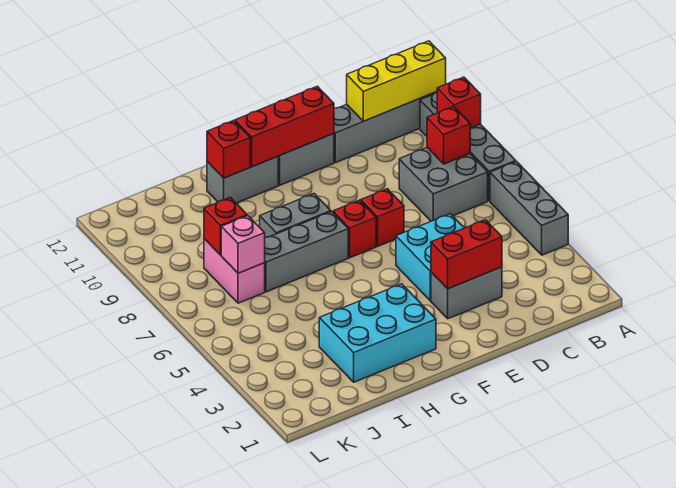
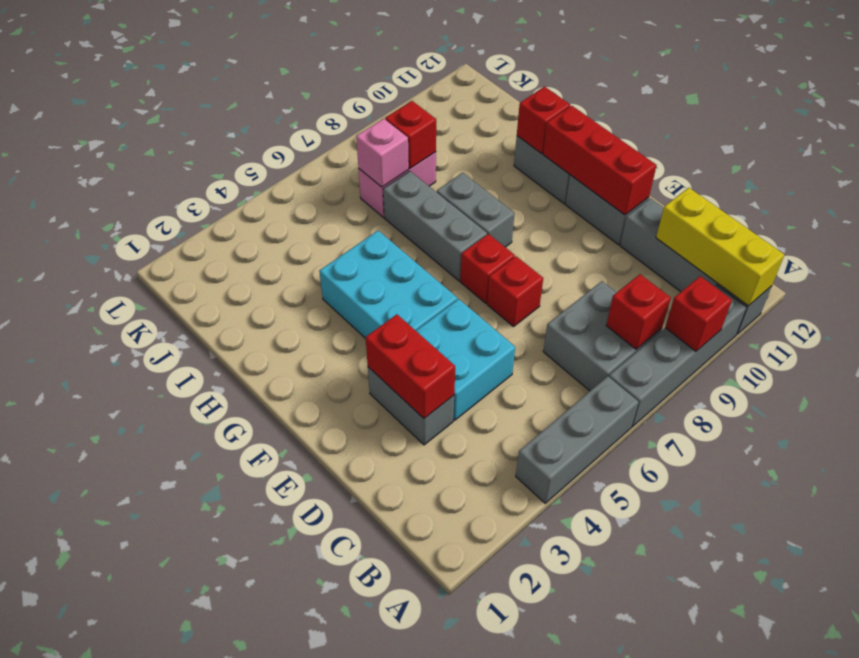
cyan 2x3 brick [319,284,436,382] -> cyan 2x3 brick moved to [319,231,457,338]

